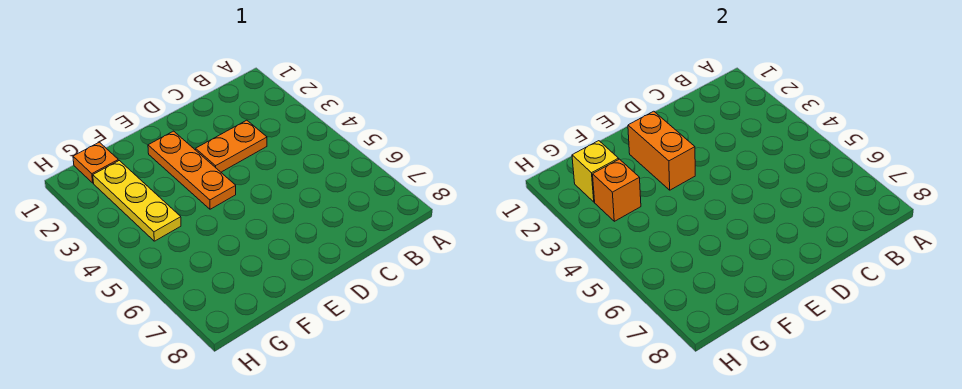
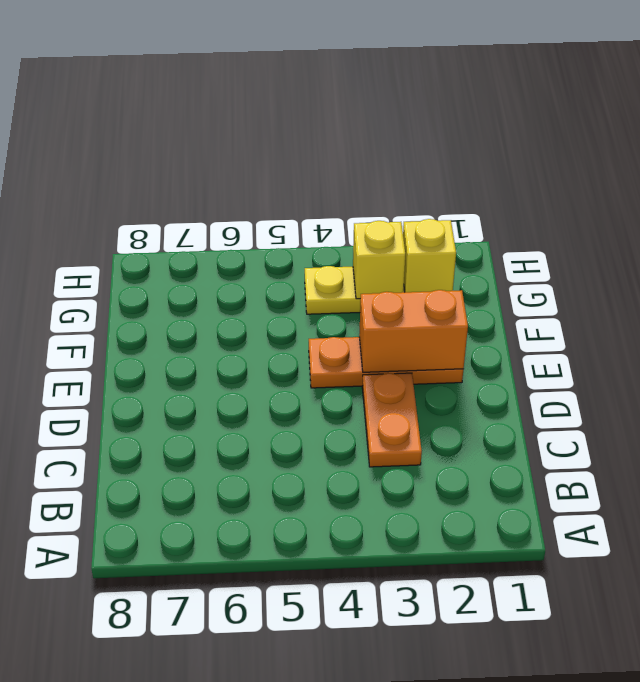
orange 1x1 plate [73,142,118,183] -> none
orange 1x1 brick [593,159,641,221] -> yellow 1x1 brick [353,221,405,299]

